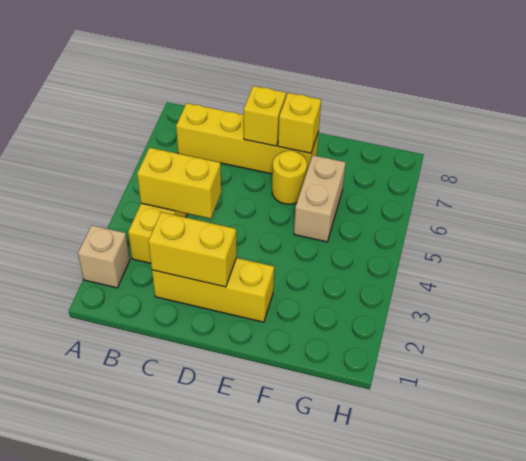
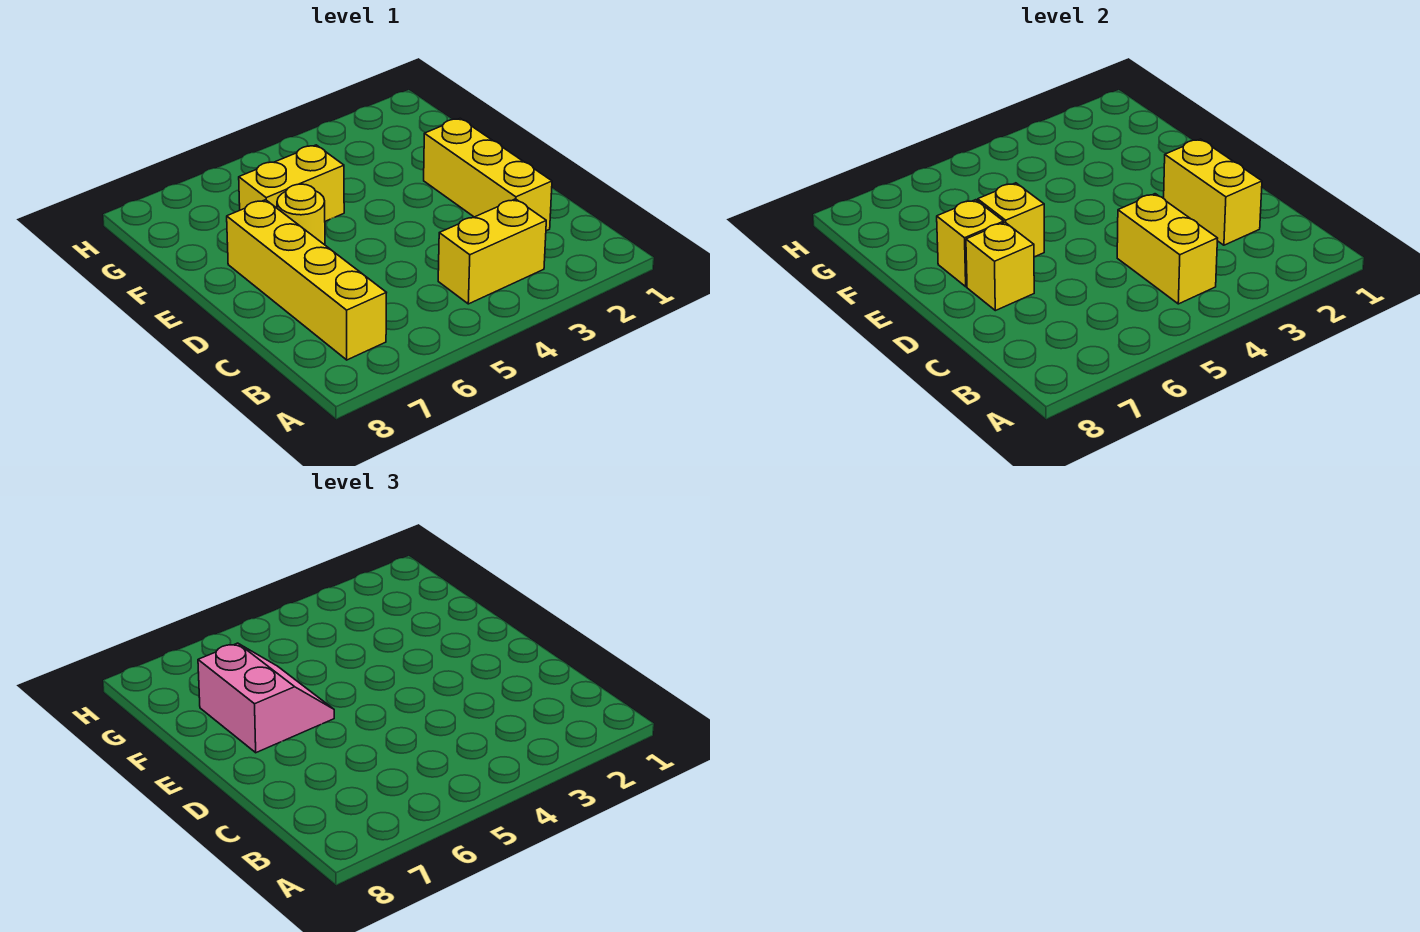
tan 1x1 brick [78,225,130,288] -> none
none -> yellow 1x1 brick [978,183,1044,257]
none -> pink 2x2 slope [198,643,334,753]
tan 1x2 brick [294,155,346,242] -> yellow 1x2 brick [239,145,344,221]

